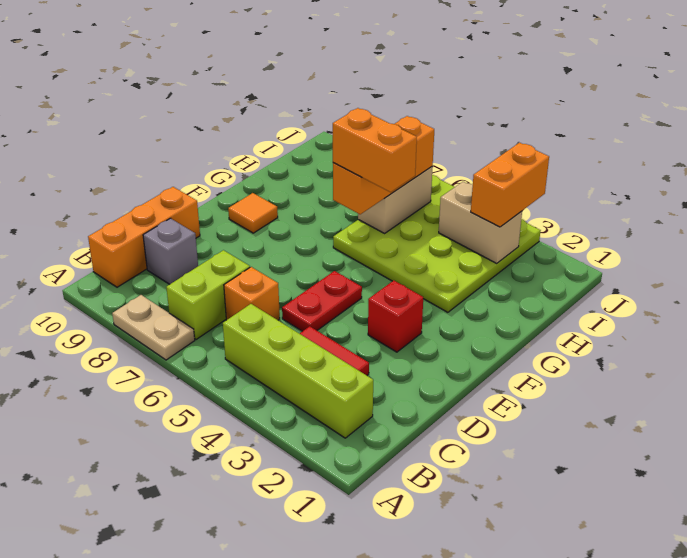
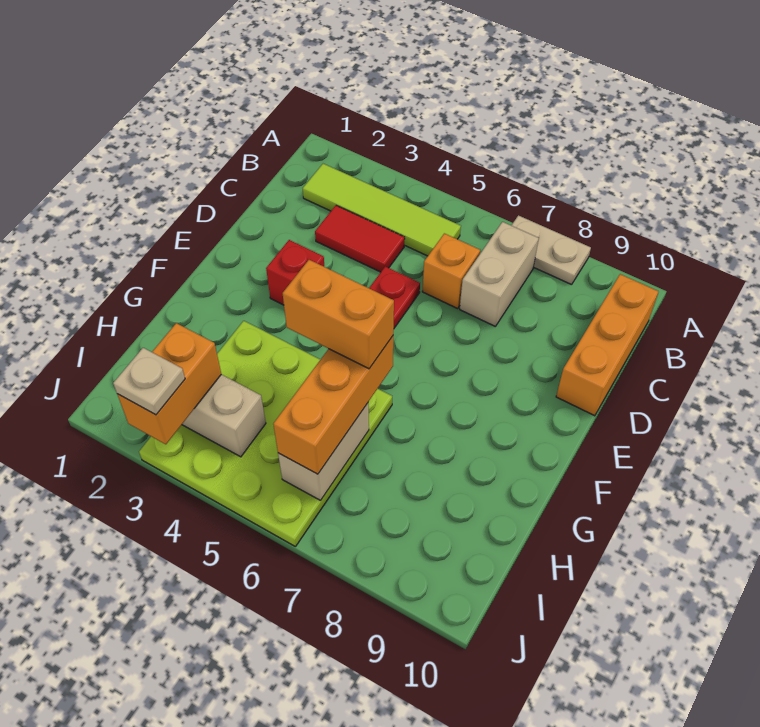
lime 1x4 brick [223,304,373,438] -> lime 1x4 tile [303,164,461,256]
lime 1x2 brick [166,250,250,340] -> tan 1x2 brick [460,222,539,326]
grey 1x1 brick [143,218,198,284] -> none
orange 1x1 tile [228,193,278,233] -> none
none -> tan 1x1 plate [113,348,185,415]

